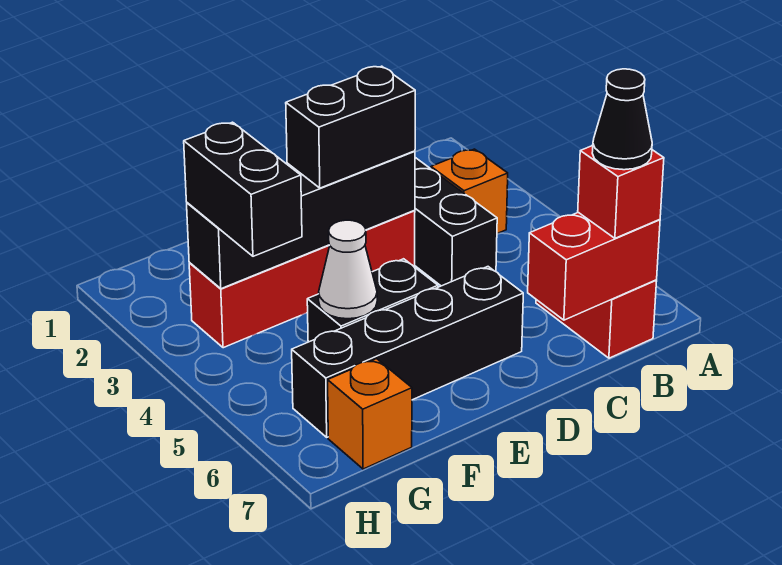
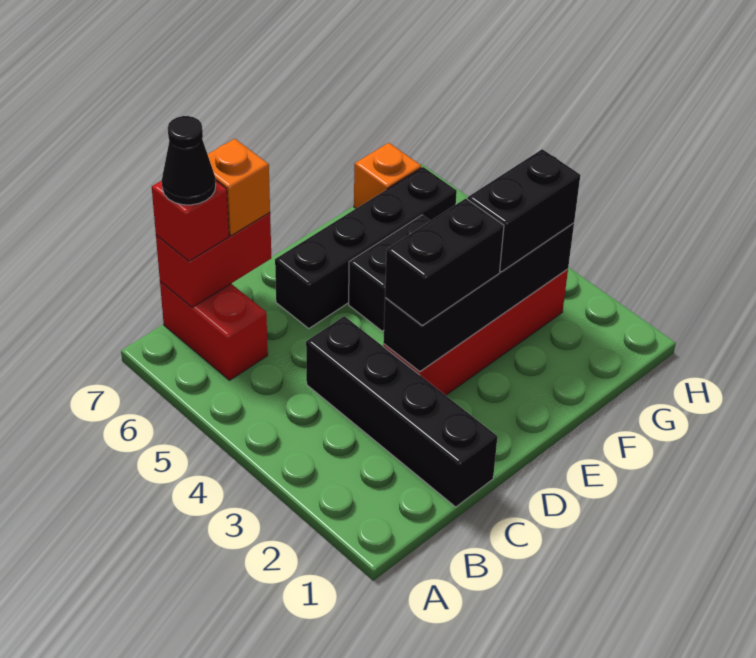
orange 1x1 brick [431,149,508,234] -> orange 1x1 brick moved to [208,139,270,236]
white 1x1 cone [319,220,377,319] -> none
black 1x2 brick [184,122,302,256] -> black 1x2 brick turned to [467,149,580,272]

